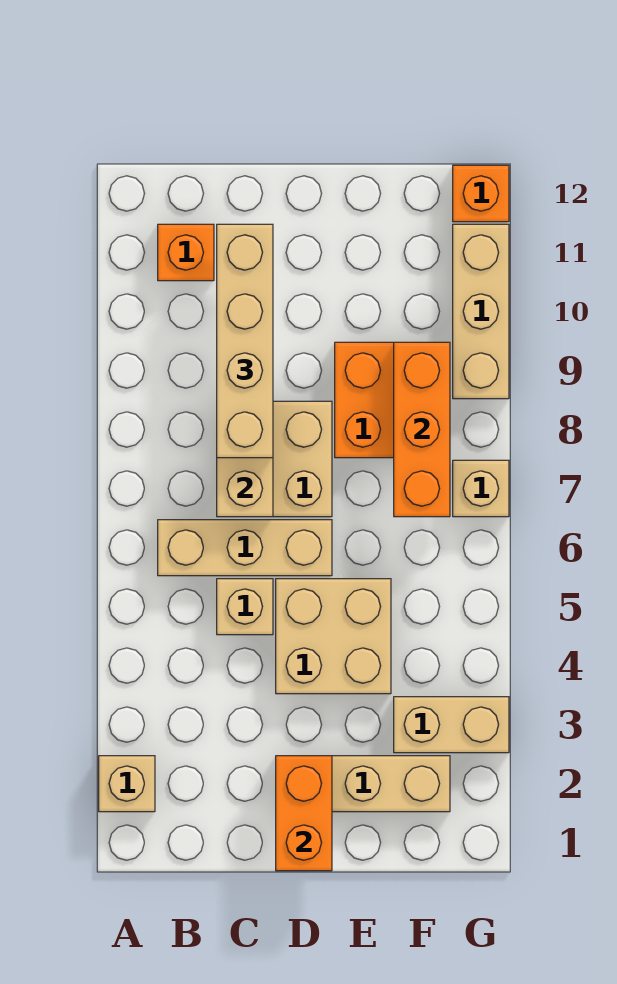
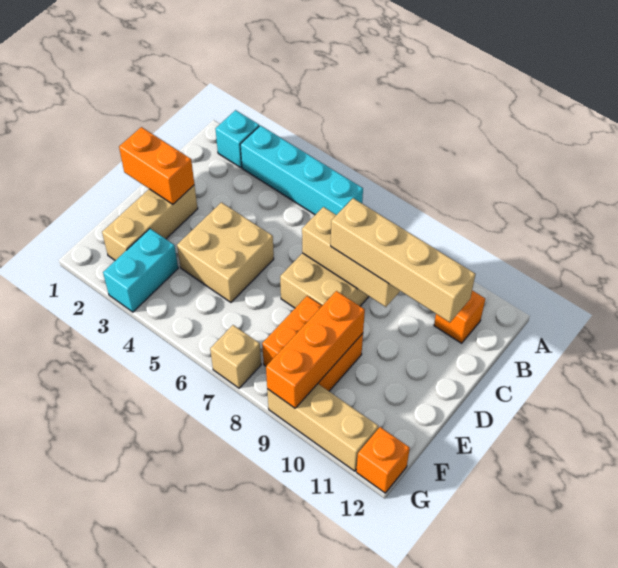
tan 1x1 brick [99,756,155,812] -> cyan 1x1 brick [216,110,259,168]
none -> cyan 1x4 brick [240,125,363,215]
tan 1x3 brick [158,520,332,576] -> none
tan 1x1 brick [217,579,273,635] -> none
tan 1x2 brick [394,697,509,753] -> cyan 1x2 brick [103,229,178,312]
orange 1x3 brick [394,342,450,517] -> orange 1x3 brick turned to [266,291,365,408]

